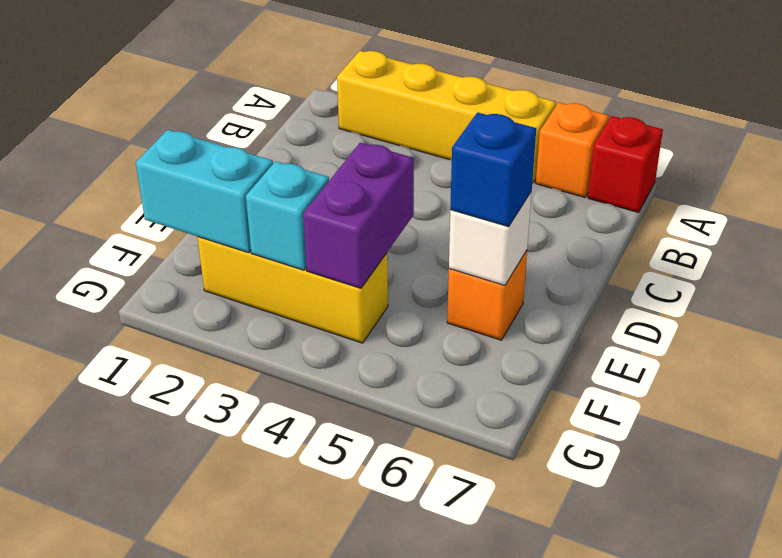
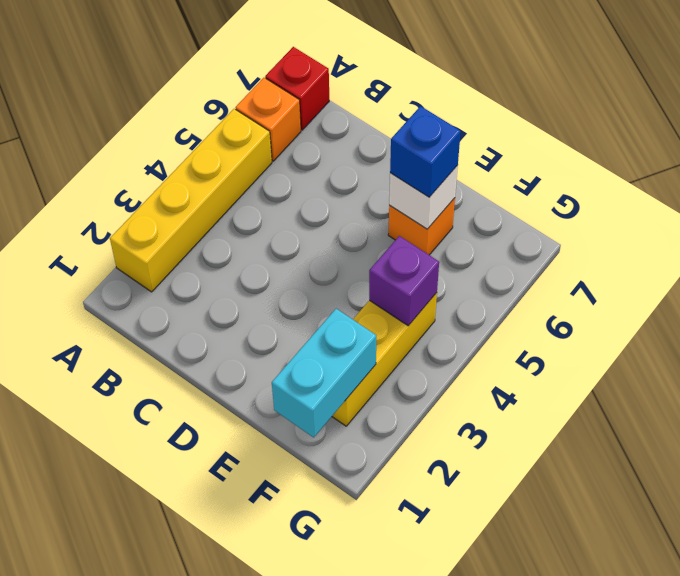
purple 1x2 brick [303,143,414,288] -> purple 1x1 brick [369,236,439,326]
cyan 1x1 brick [246,161,329,270] -> none

